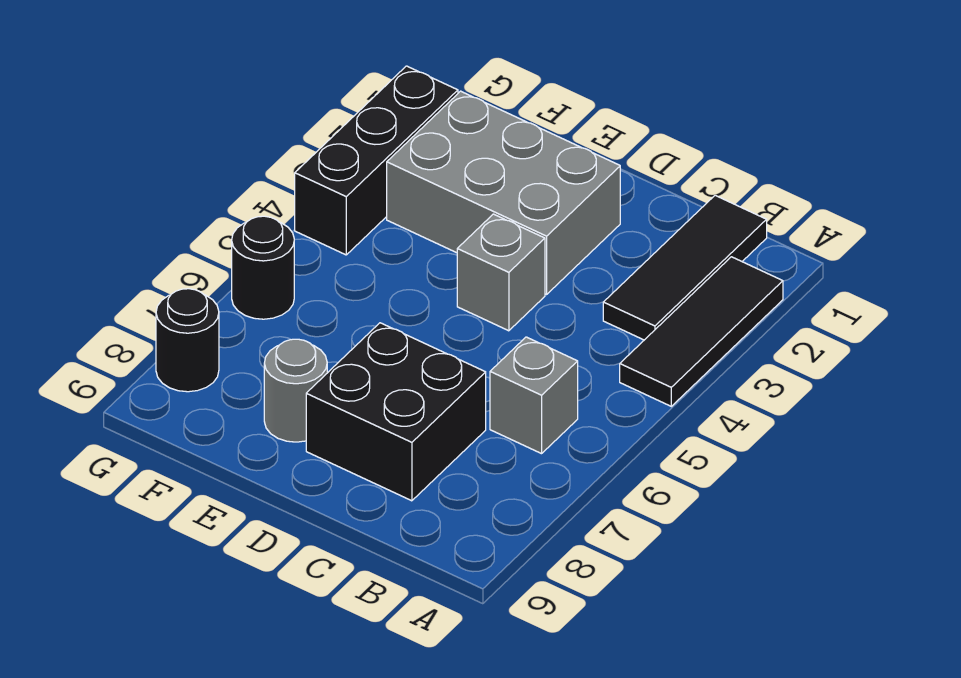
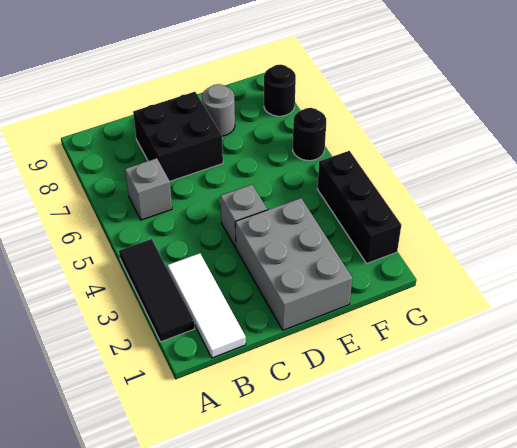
black 1x3 tile [603,195,767,340] -> white 1x3 tile [167,253,246,358]
grey 2x3 brick [387,91,620,294] -> grey 2x3 brick turned to [235,198,352,330]

